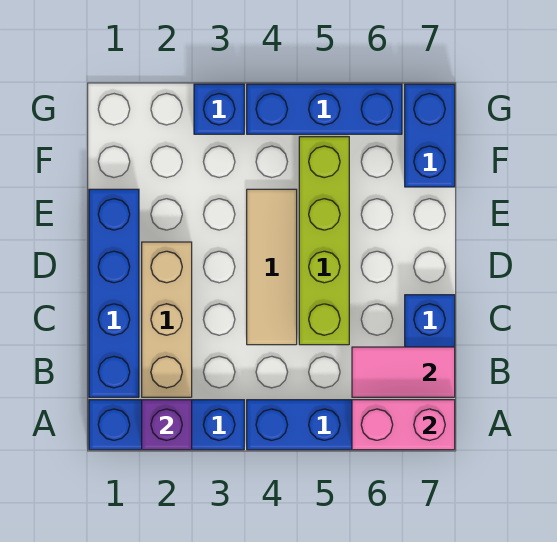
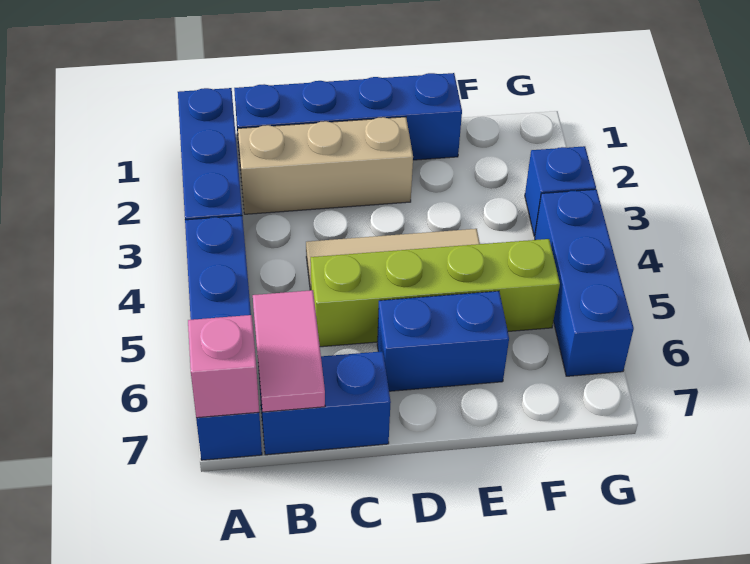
purple 1x1 brick [142,400,192,450] -> none
pink 1x2 brick [352,400,455,450] -> pink 1x1 brick [188,315,259,418]
blue 1x2 brick [405,84,455,187] -> blue 1x2 brick moved to [377,291,509,391]

